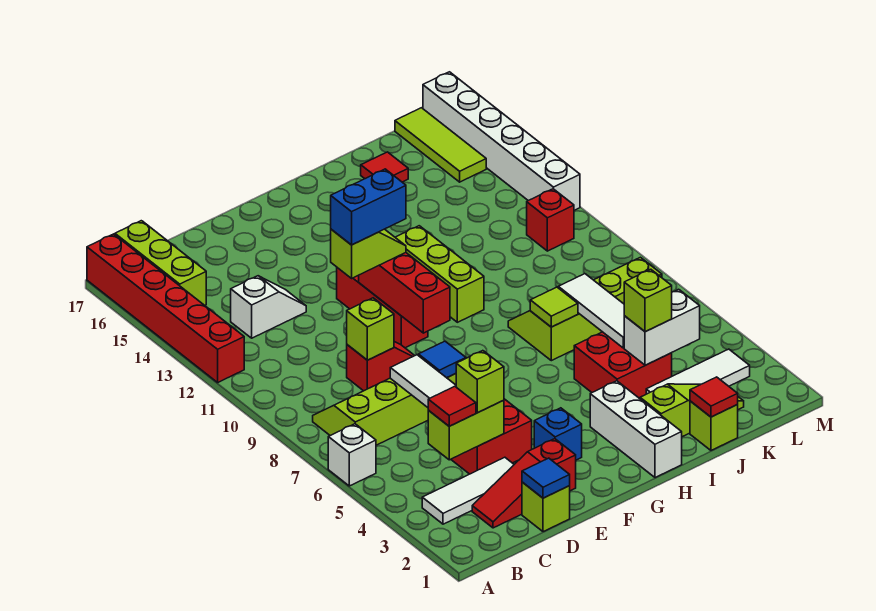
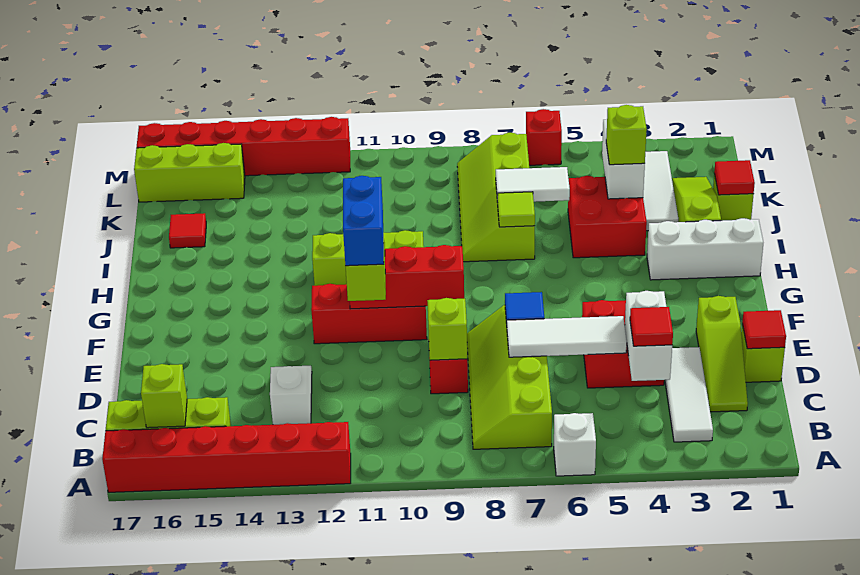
red 1x3 slope [472,439,576,528] -> lime 1x3 slope [696,296,748,412]
lime 1x2 brick [428,400,504,460] -> white 1x2 brick [625,291,672,381]
blue 1x1 tile [522,458,570,498] -> red 1x1 tile [742,310,786,349]
lime 1x1 brick [456,351,504,413] -> lime 1x1 brick moved to [141,364,187,428]
blue 1x1 brick [534,408,582,460] -> none
white 1x3 tile [558,274,624,348] -> white 1x2 tile [496,167,570,202]
red 1x1 brick [527,189,574,251] -> red 1x1 brick moved to [526,109,562,165]
lime 1x3 tile [395,108,486,182] -> lime 1x3 brick [134,143,245,202]
white 1x6 brick [423,72,580,210] -> red 1x6 brick [137,117,350,176]

